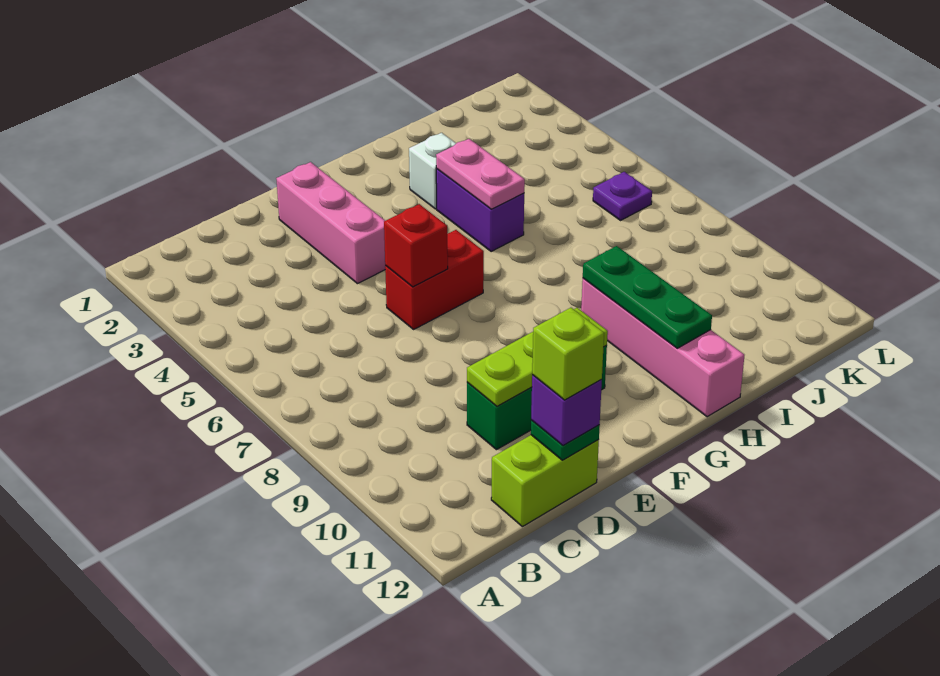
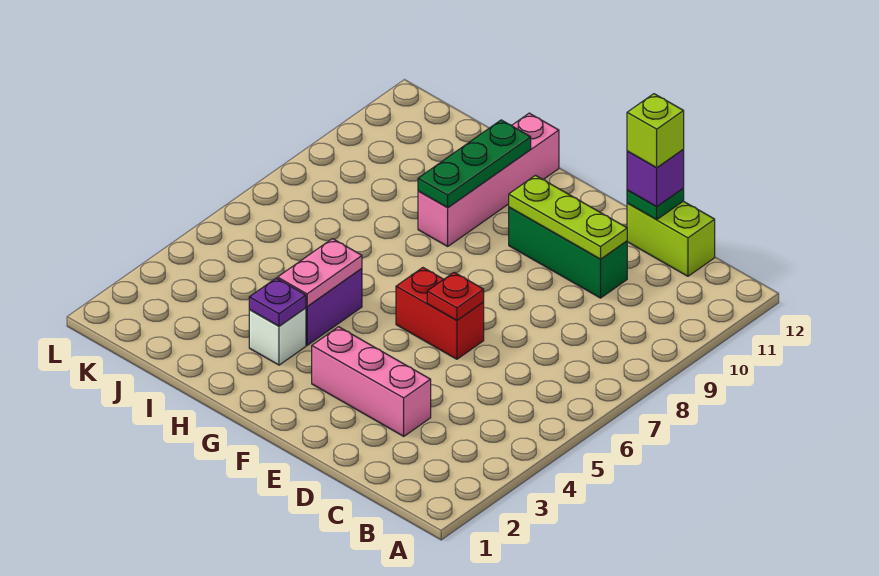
pink 1x3 brick [276,162,385,284] -> pink 1x3 brick turned to [312,327,431,436]
red 1x1 brick [384,204,448,287] -> red 1x1 plate [427,272,484,320]
purple 1x1 plate [593,172,652,220] -> purple 1x1 plate moved to [249,278,306,326]

